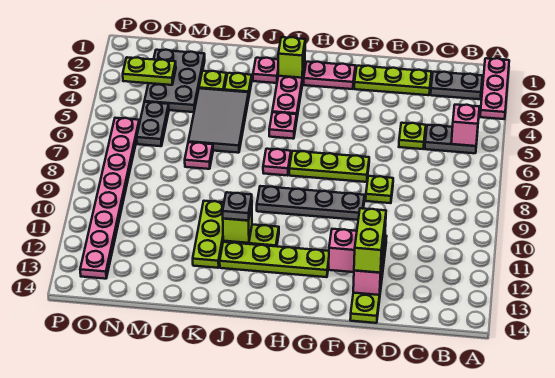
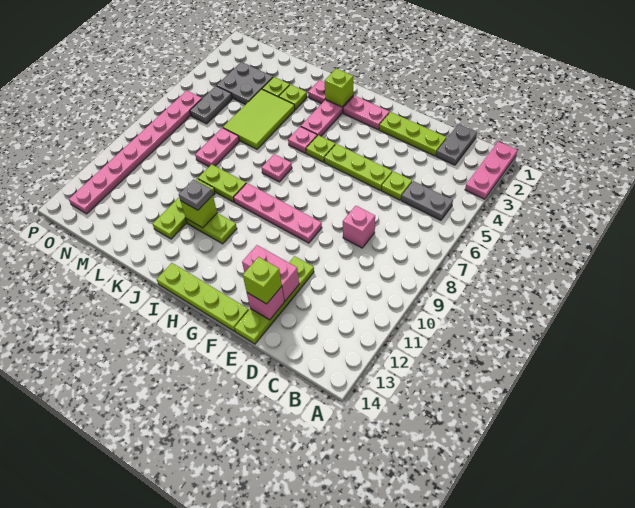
grey 1x2 plate [431,72,482,99] -> grey 1x2 plate turned to [436,124,477,165]
pink 1x1 brick [451,105,479,146] -> pink 1x1 brick moved to [343,206,375,248]
lime 1x1 plate [366,176,393,203] -> lime 1x1 plate moved to [306,135,335,162]
lime 1x2 brick [354,208,386,273] -> lime 1x1 brick [243,257,282,304]
lime 1x3 plate [289,151,369,182] -> lime 1x3 plate moved to [324,144,392,190]
grey 1x4 plate [257,186,365,220] -> pink 1x4 plate [234,183,322,243]
lime 1x4 plate [220,242,329,277] -> lime 1x4 plate moved to [157,263,249,331]
grey 2x3 tile [188,88,249,153] -> lime 2x3 tile [223,89,295,149]
pink 1x1 plate [185,142,213,169] -> pink 1x2 plate [195,128,239,167]
grey 2x3 plate [145,50,205,112] -> grey 2x2 plate [217,62,273,105]
lime 1x2 plate [123,57,176,85] -> lime 1x2 plate moved to [198,164,246,202]

